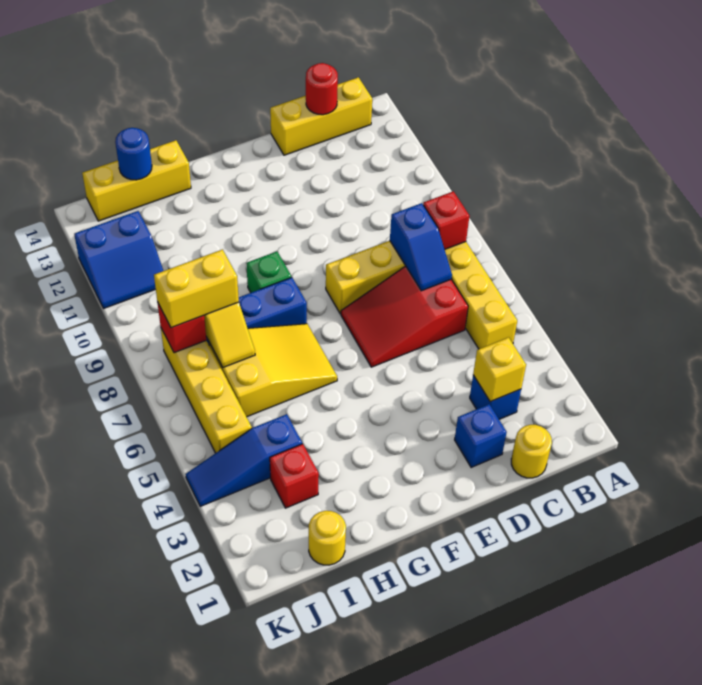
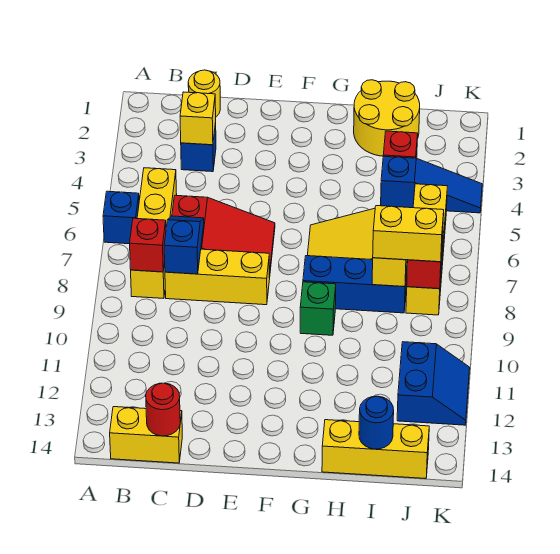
yellow 1x3 brick [270,77,372,155] -> yellow 1x2 brick [110,407,182,463]
blue 1x1 brick [455,404,507,468] -> blue 1x1 brick moved to [103,191,139,244]
yellow 1x1 round brick [309,511,346,565] -> yellow 2x2 round brick [354,80,420,156]
blue 2x2 slope [74,211,163,308] -> blue 2x2 slope turned to [397,342,470,425]

